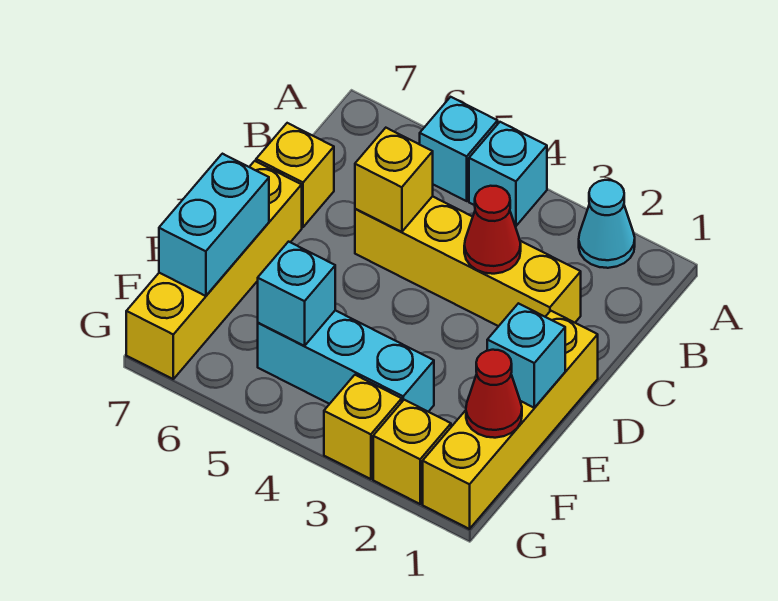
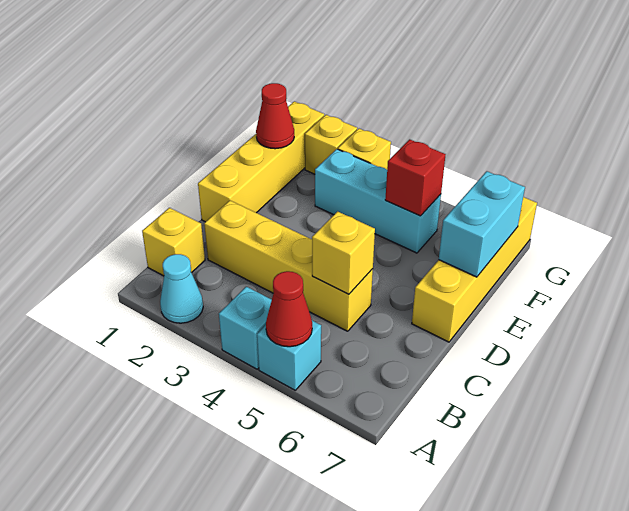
red 1x1 cone [464,186,521,274] -> red 1x1 cone moved to [266,271,312,347]
yellow 1x1 brick [256,123,334,227] -> yellow 1x1 brick moved to [142,208,205,276]
cyan 1x1 brick [487,303,565,408] -> none
cyan 1x1 brick [258,242,335,346] -> red 1x1 brick [385,139,446,216]

